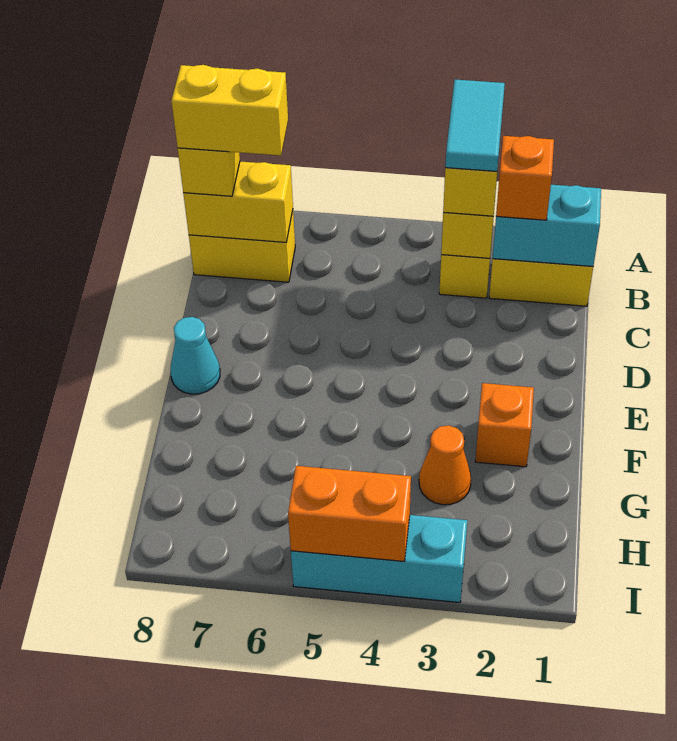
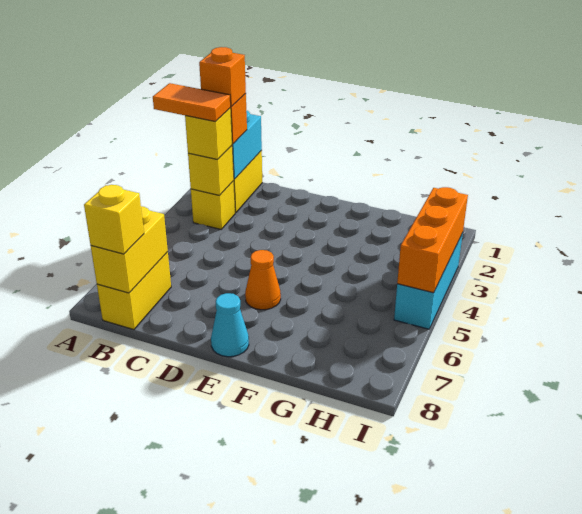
cyan 1x2 tile [445,79,505,171] -> orange 1x2 tile [153,83,231,122]
yellow 1x2 brick [171,65,288,156] -> none
orange 1x1 brick [475,383,534,467] -> orange 1x1 brick moved to [199,47,246,107]
orange 1x1 cone [419,425,471,505] -> orange 1x1 cone moved to [245,250,281,310]
orange 1x2 brick [288,466,411,561] -> orange 1x3 brick [397,187,468,293]

